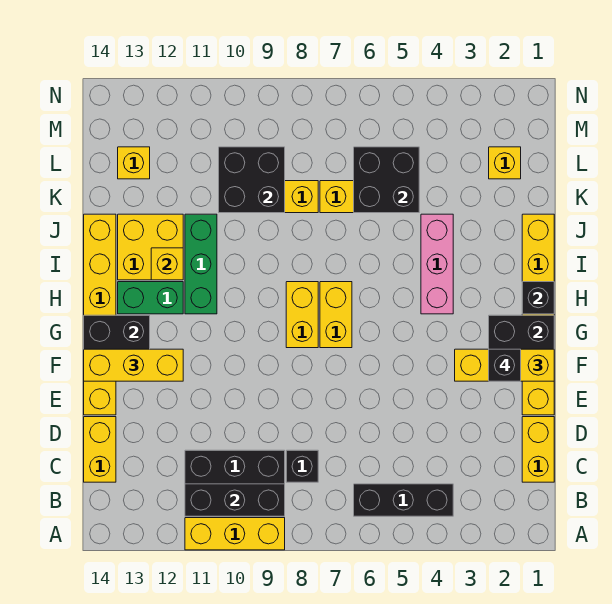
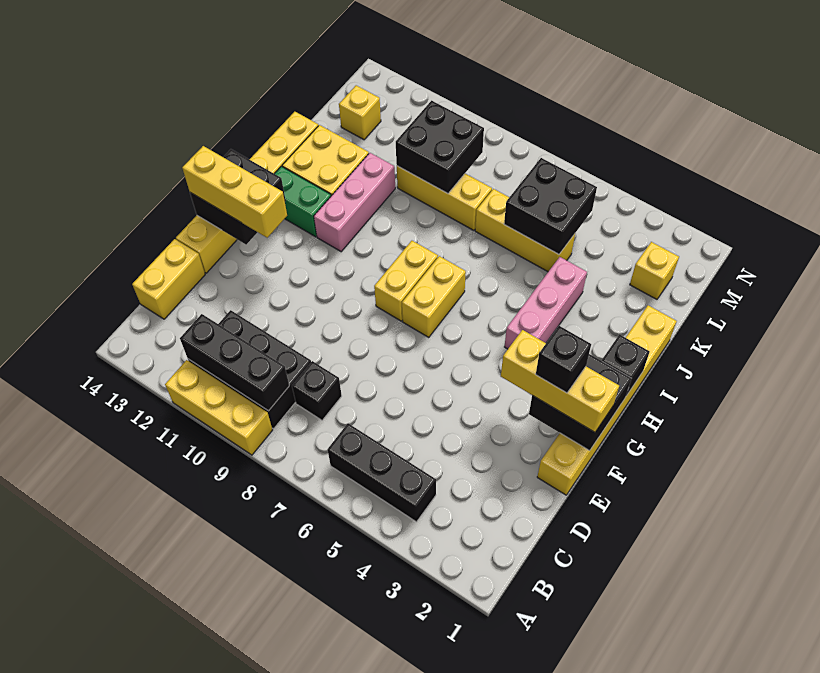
yellow 1x2 brick [522,417,554,482] -> none
green 1x3 brick [185,214,217,314] -> pink 1x3 brick [314,153,395,252]
yellow 1x1 brick [151,248,183,280] -> none

